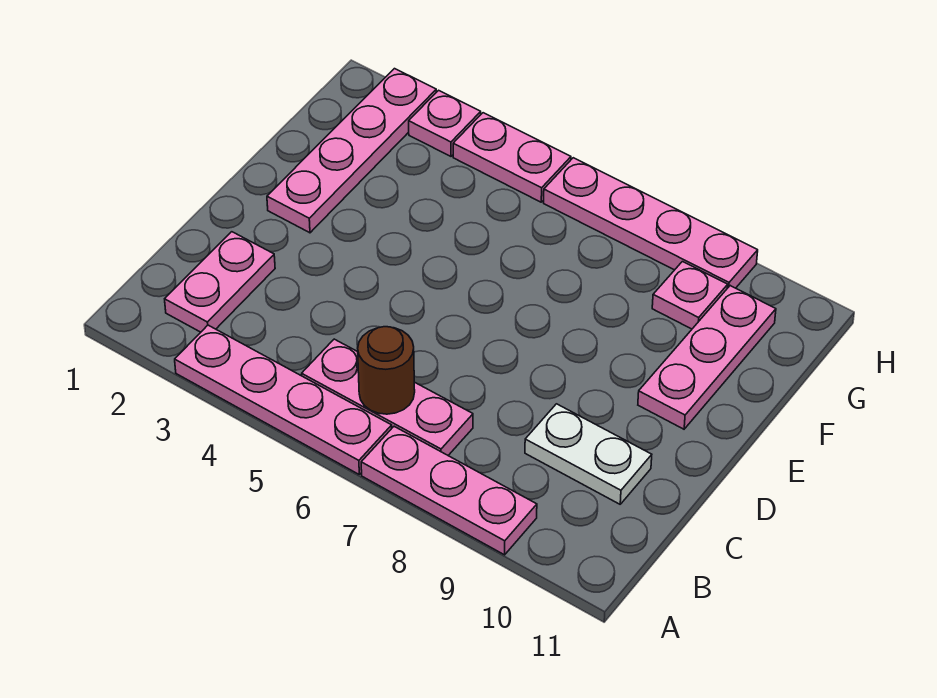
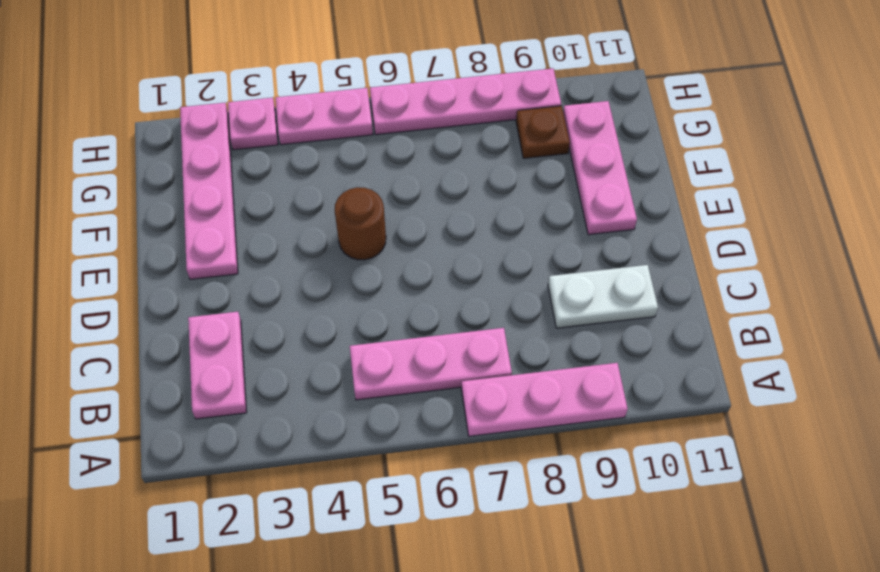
pink 1x4 plate [175,325,392,474] -> none
brown 1x1 round brick [358,327,415,414] -> brown 1x1 round brick moved to [335,187,386,260]
pink 1x1 plate [652,262,728,329] -> brown 1x1 plate [516,106,570,158]

